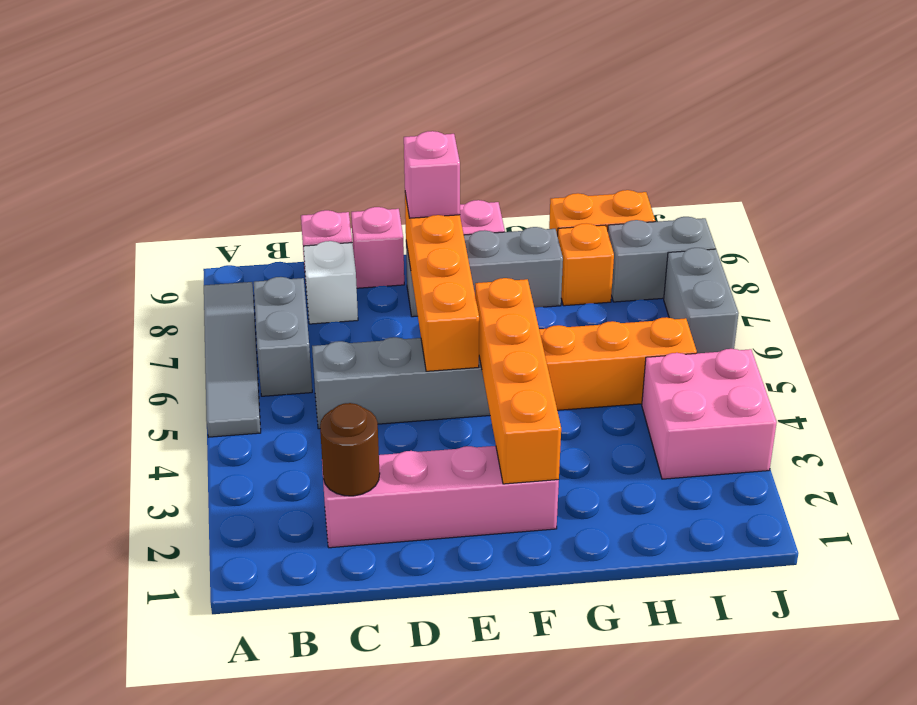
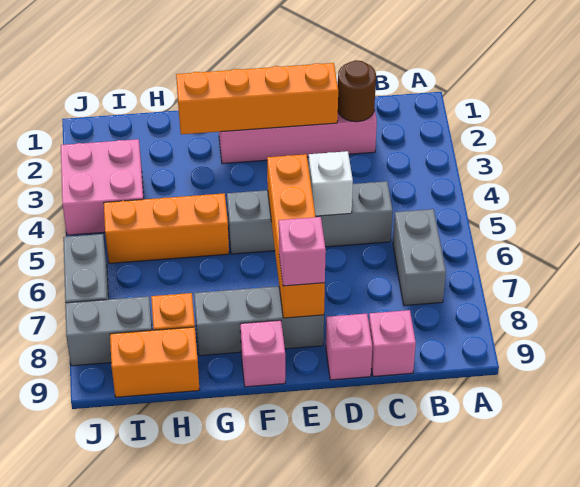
grey 1x4 tile [204,282,261,437] -> none
white 1x1 brick [303,241,358,324] -> white 1x1 brick moved to [309,151,353,216]
orange 1x4 brick [475,278,561,484] -> orange 1x4 brick turned to [176,63,338,134]

